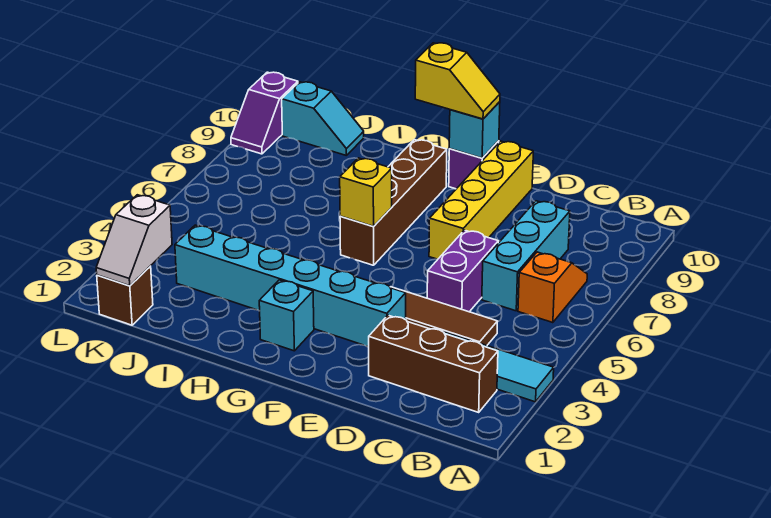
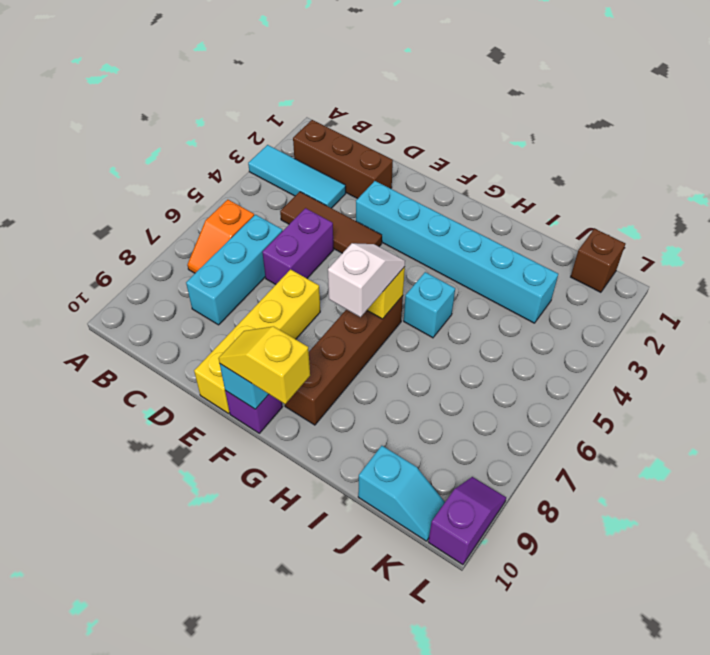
cyan 1x1 brick [259,280,314,351] -> cyan 1x1 brick moved to [404,272,455,338]
cyan 1x2 slope [282,82,364,155] -> cyan 1x2 slope turned to [358,446,445,541]
white 1x2 slope [96,195,172,286] -> white 1x2 slope moved to [328,243,405,317]

